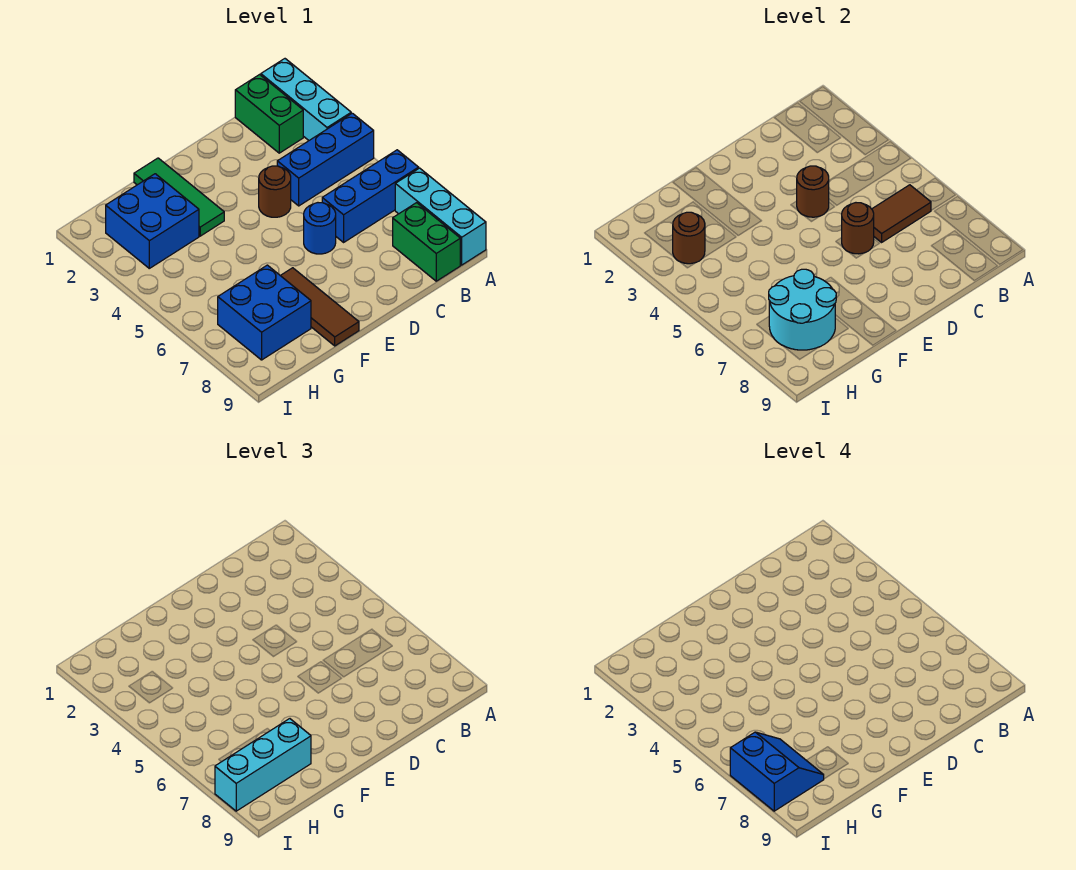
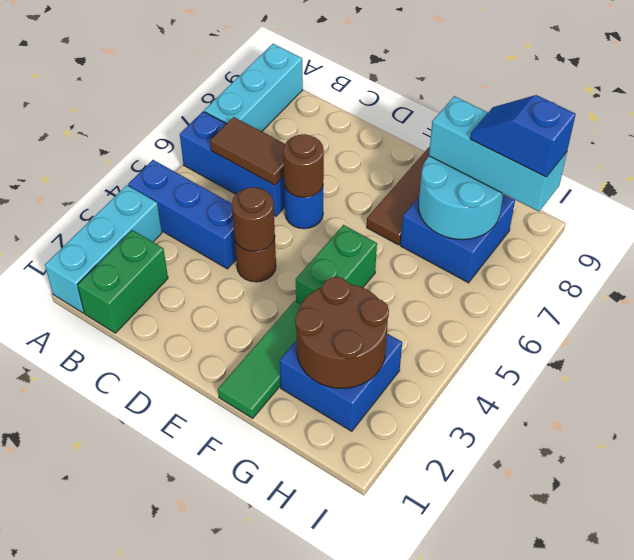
green 1x2 brick [393,203,460,281] -> green 1x2 brick moved to [296,225,377,304]
brown 1x1 round brick [673,212,705,264] -> brown 2x2 round brick [295,277,389,388]
blue 2x2 slope [730,732,824,811] -> blue 1x2 slope [470,95,576,177]

